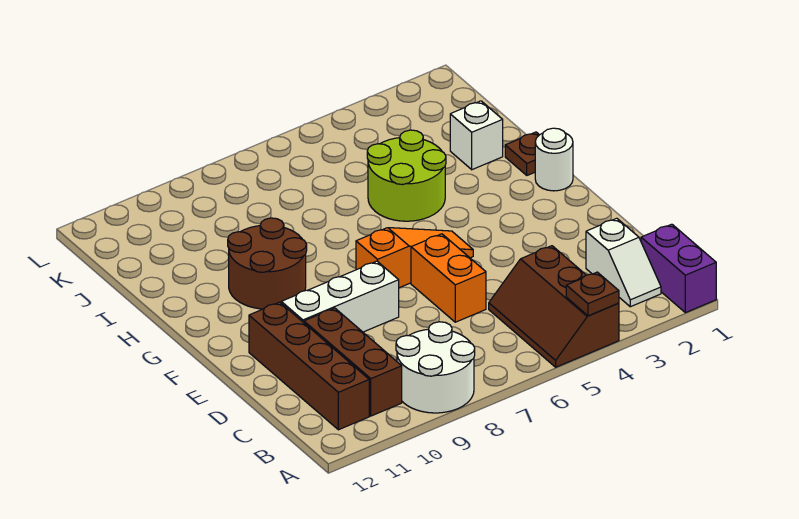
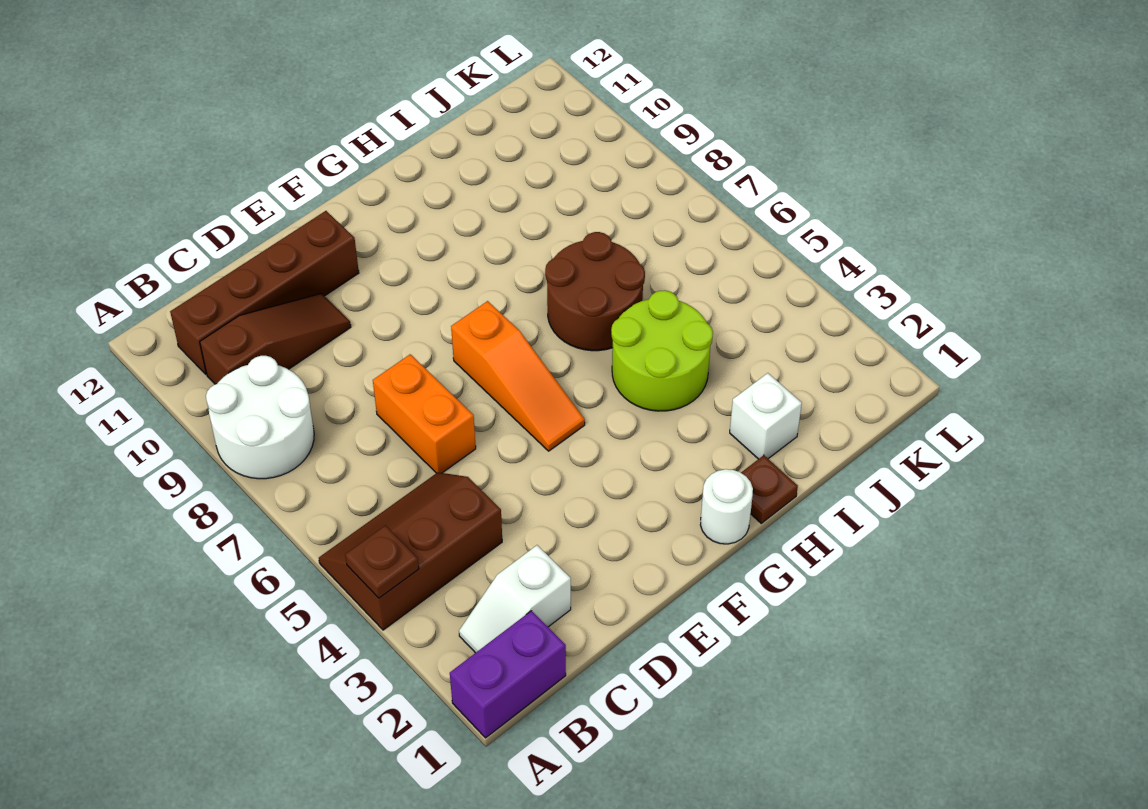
brown 1x3 brick [304,308,402,416] -> brown 1x3 slope [200,293,351,384]
orange 1x2 brick [411,234,486,322] -> orange 1x2 brick turned to [373,354,476,473]
white 1x3 brick [281,261,399,332] -> none
brown 2x2 round brick [228,218,307,309] -> brown 2x2 round brick moved to [545,232,645,351]

